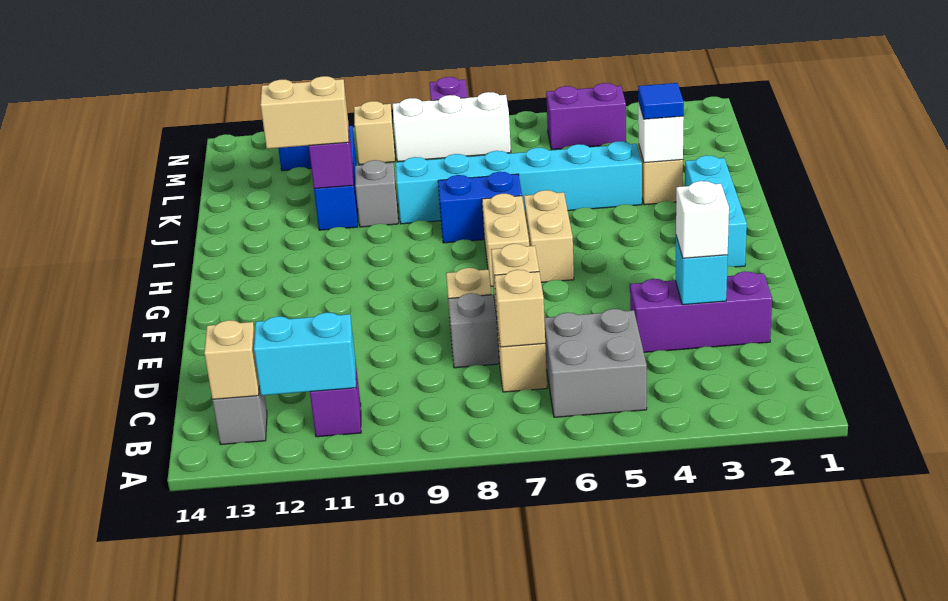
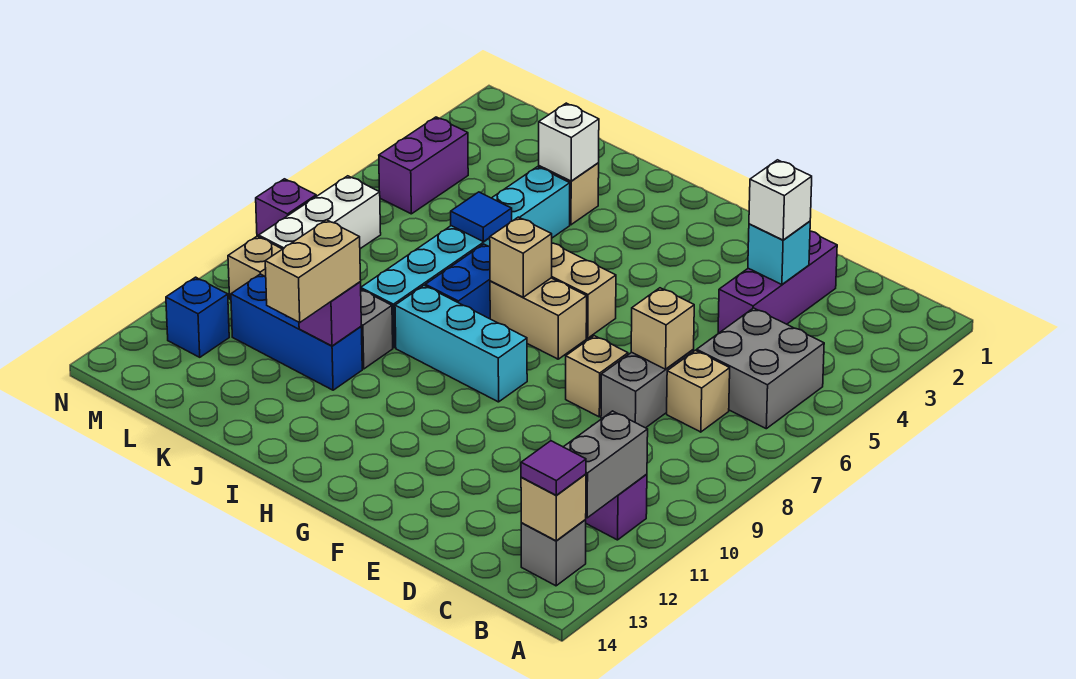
cyan 1x2 brick [254,313,356,395] -> grey 1x2 brick [564,411,648,518]
none -> purple 1x1 tile [521,441,586,495]
tan 1x1 brick [494,270,545,347] -> tan 1x1 brick moved to [490,217,552,297]
cyan 1x3 brick [685,155,747,267] -> cyan 1x3 brick moved to [395,286,527,402]
blue 1x1 tile [638,83,684,119] -> blue 1x1 tile moved to [451,192,512,242]

